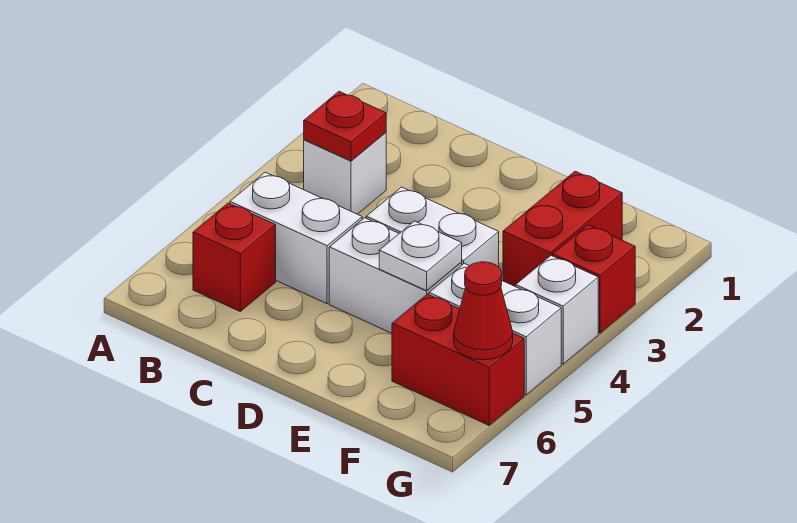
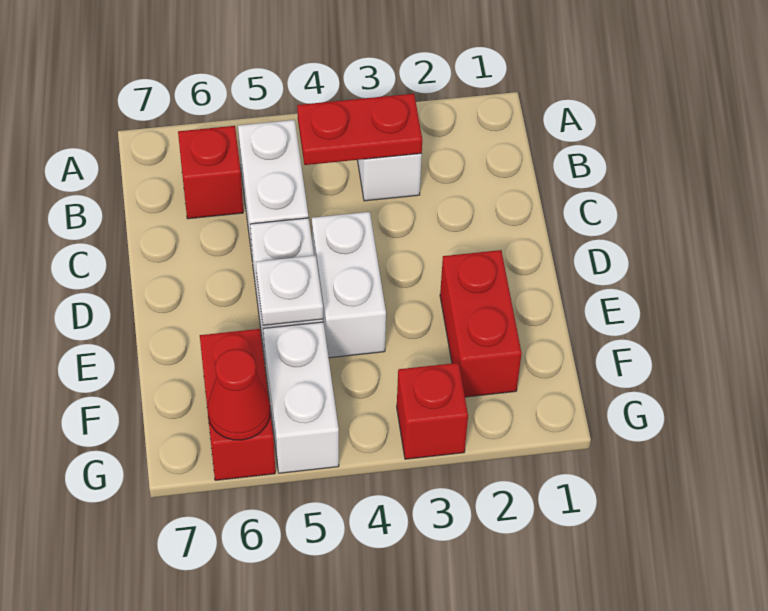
red 1x1 plate [304,91,386,161] -> red 1x2 plate [297,94,422,165]
red 1x2 brick [503,171,622,287] -> red 1x2 brick turned to [440,250,522,397]
white 1x1 brick [516,256,598,364] -> none

